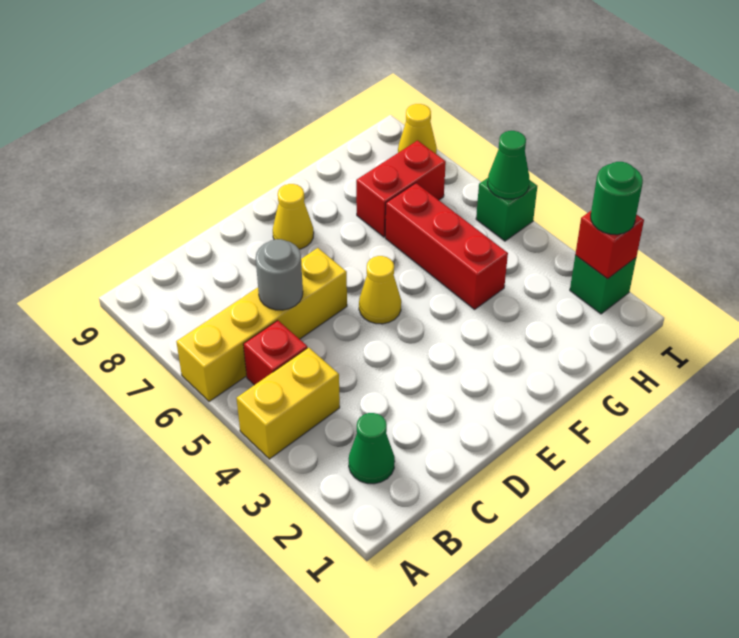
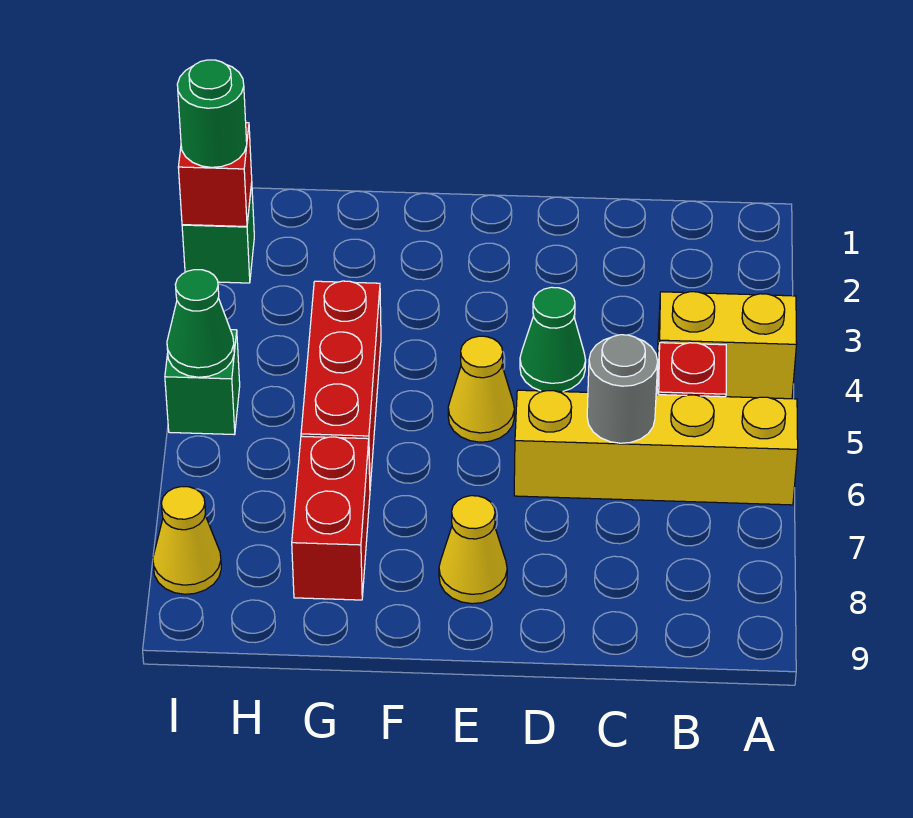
green 1x1 cone [349,413,395,484] -> green 1x1 cone moved to [520,287,586,392]
red 1x2 brick [356,141,446,237] -> red 1x2 brick turned to [292,436,370,600]

